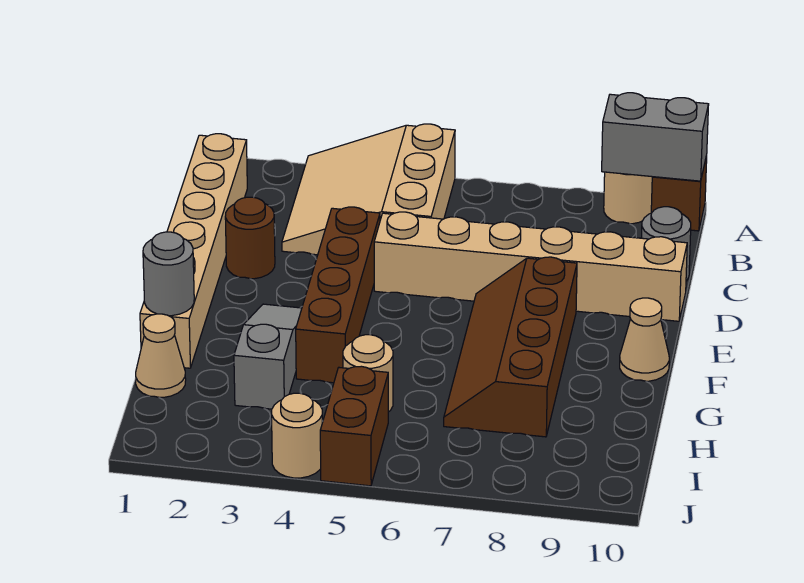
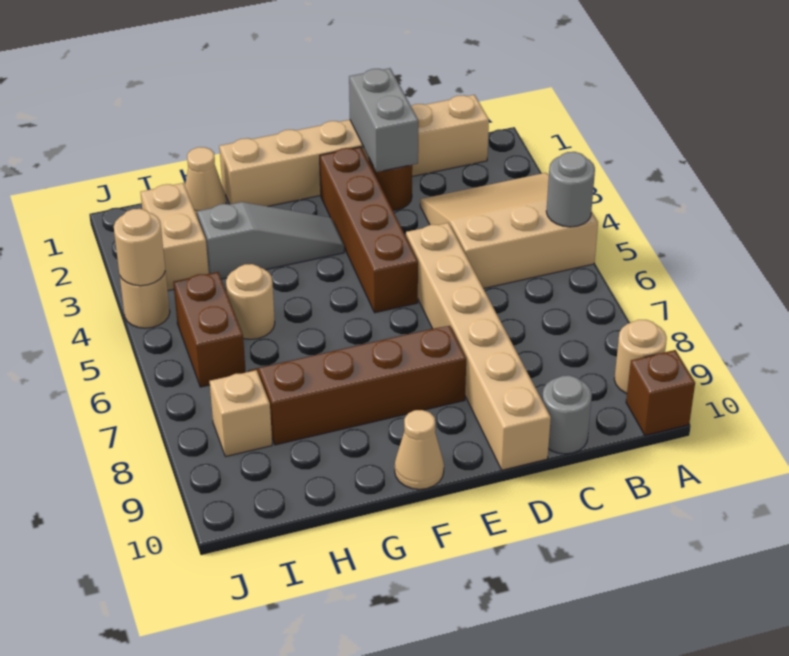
grey 1x2 brick [602,93,709,181] -> grey 1x2 brick moved to [349,68,418,172]
brown 1x4 brick [296,207,380,383] -> brown 1x4 brick turned to [320,147,418,313]
grey 1x1 round brick [143,232,194,316] -> grey 1x1 round brick moved to [546,152,595,227]
none -> tan 1x2 brick [140,183,209,291]
brown 1x2 brick [320,366,388,486] -> brown 1x2 brick turned to [173,272,246,387]
none -> tan 1x1 brick [210,370,272,457]
none -> tan 1x1 round brick [114,209,165,286]

